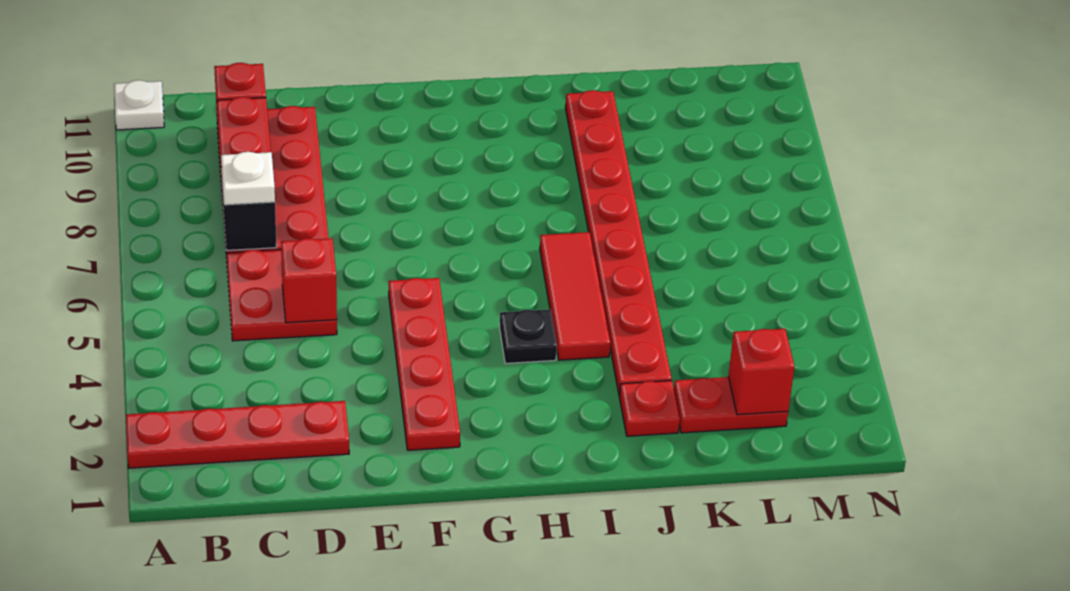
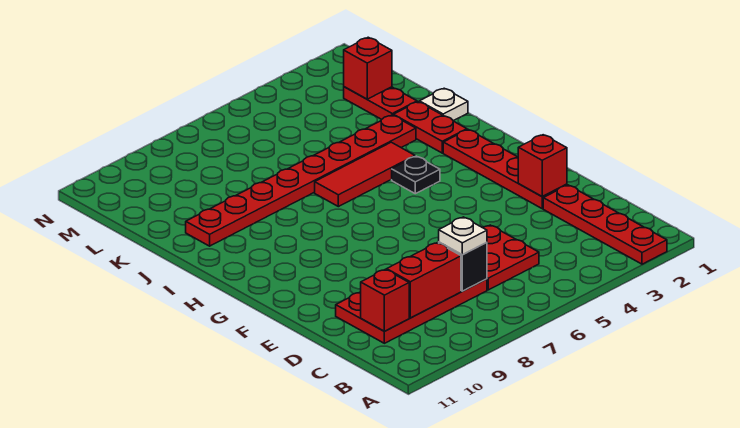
white 1x1 plate [114,80,164,130] -> white 1x1 plate moved to [419,88,468,121]
red 1x1 brick [281,238,337,323] -> red 1x1 brick moved to [518,135,567,196]
red 1x4 plate [389,278,460,450] -> red 1x4 plate turned to [443,130,567,208]
red 1x1 plate [620,381,680,436] -> red 1x2 plate [393,102,467,153]

